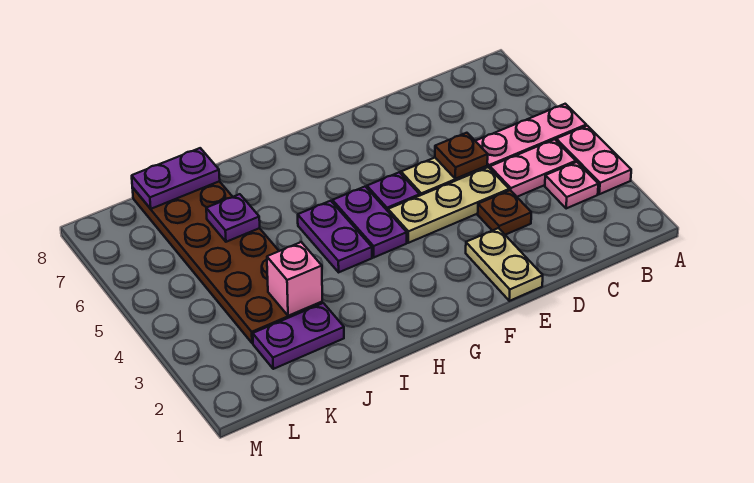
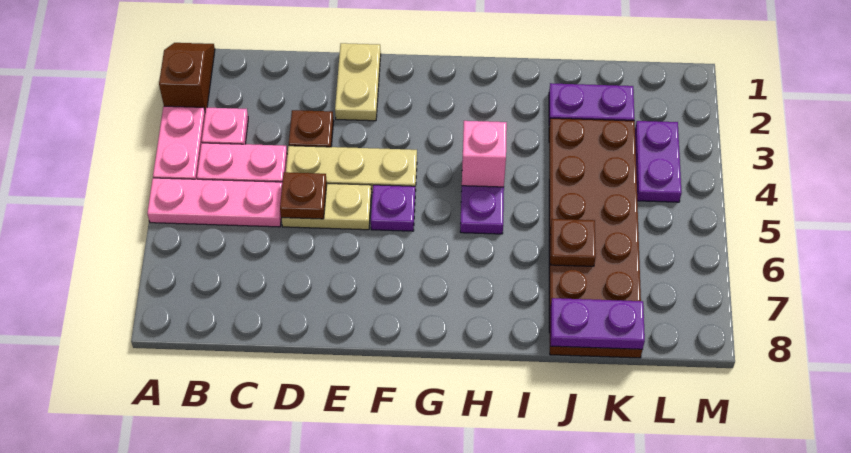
none -> brown 1x2 slope [159,43,215,112]
purple 1x2 plate [332,187,407,257] -> purple 1x2 plate moved to [635,121,682,202]
pink 1x1 brick [267,242,322,316] -> pink 1x1 brick moved to [462,121,507,187]
purple 1x1 plate [206,194,260,242] -> brown 1x1 plate [550,219,596,266]

